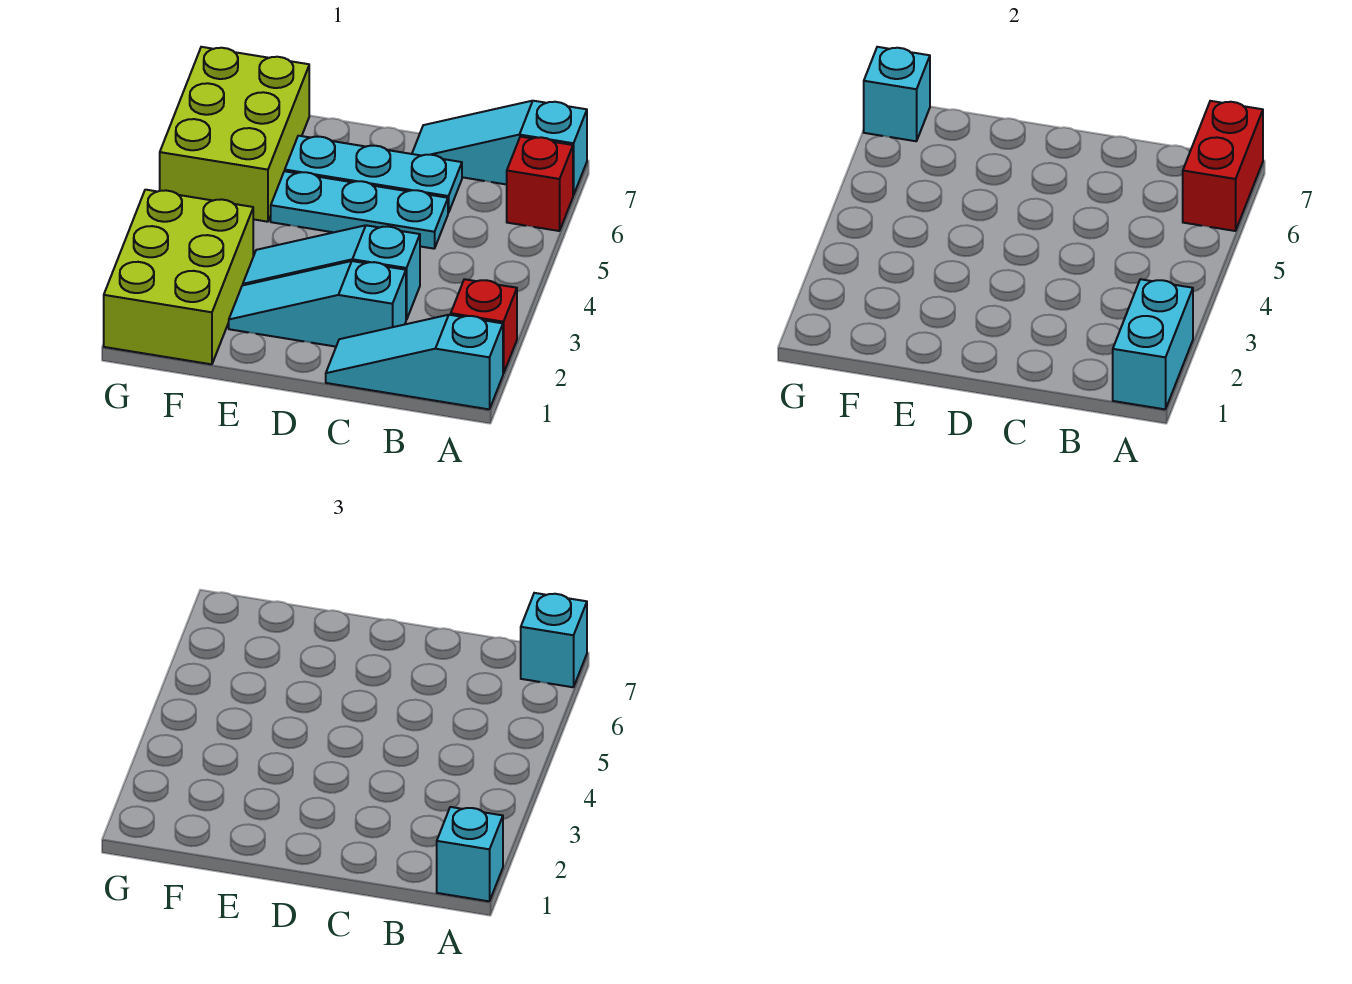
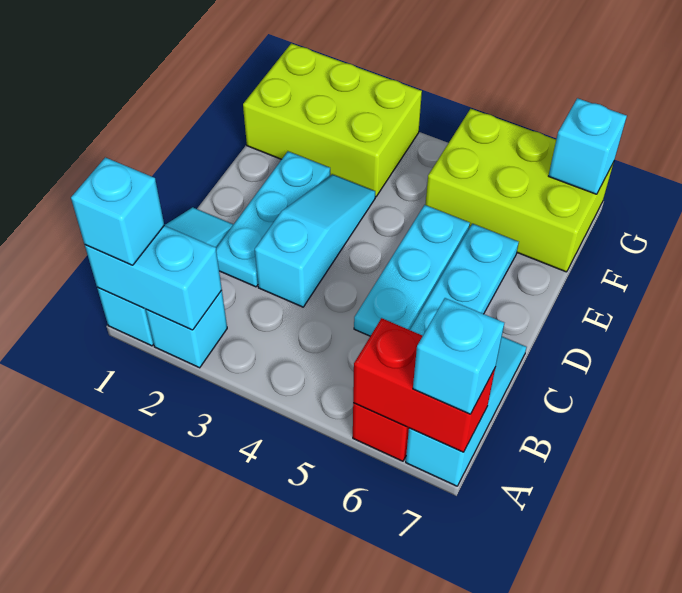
red 1x1 brick [451,279,517,374] -> cyan 1x1 brick [146,290,227,368]
cyan 1x3 slope [229,261,406,347] -> cyan 1x3 plate [216,151,330,287]

